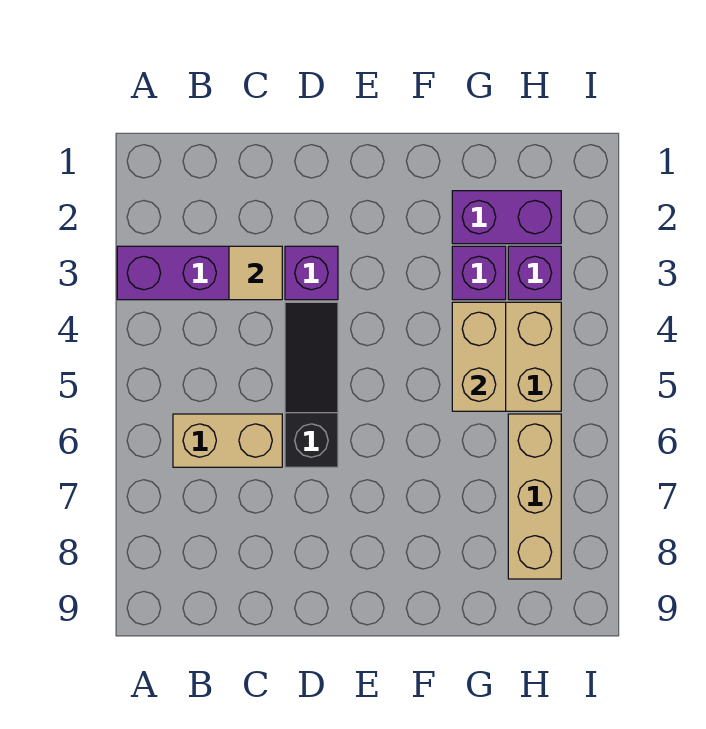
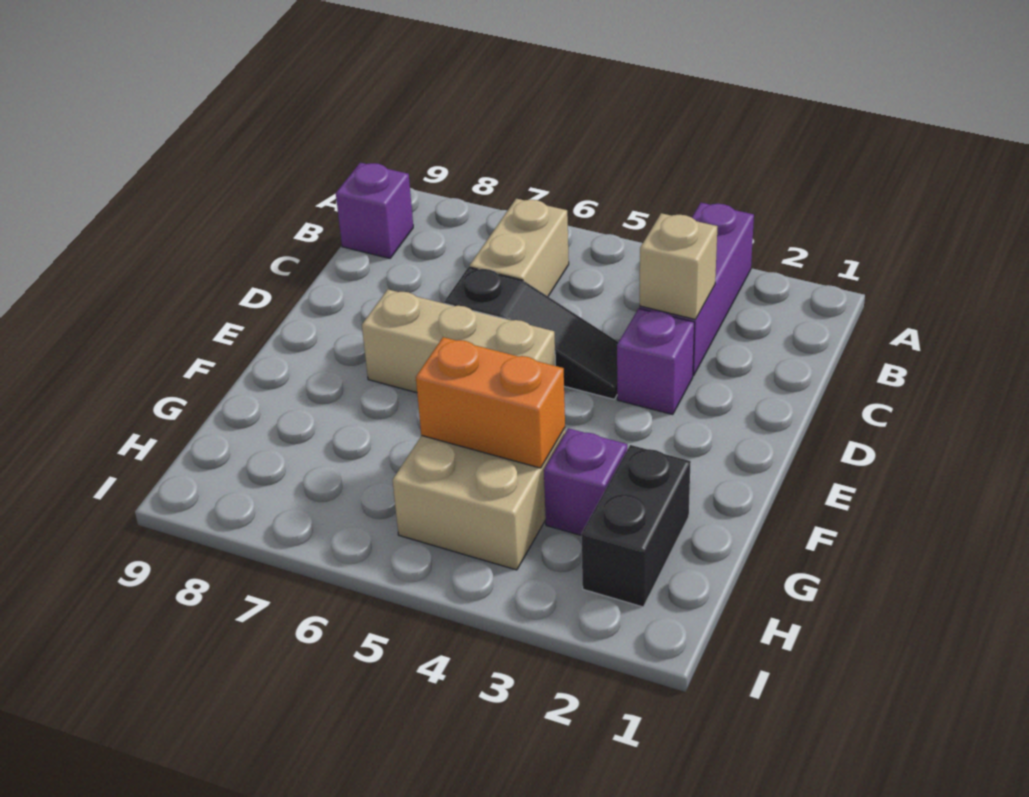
tan 1x1 tile [229,246,282,300] -> tan 1x1 brick [640,213,717,320]
purple 1x2 brick [452,191,561,244] -> black 1x2 brick [581,445,691,607]
tan 1x2 brick [452,302,506,411] -> orange 1x2 brick [416,337,565,468]
purple 1x1 brick [508,246,561,300] -> purple 1x1 brick moved to [336,163,413,258]
tan 1x3 brick [508,414,561,579] -> tan 1x3 brick moved to [362,289,555,393]

